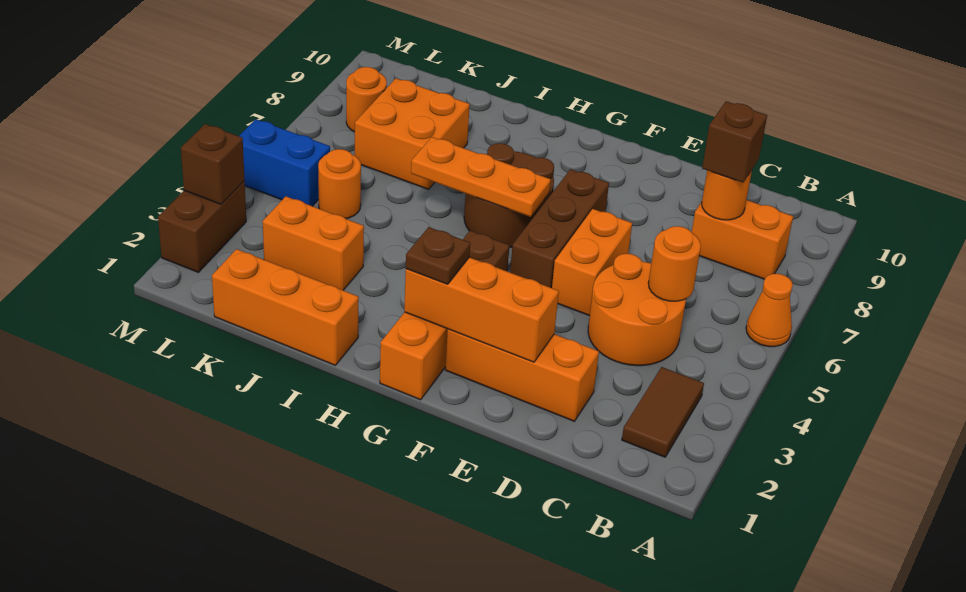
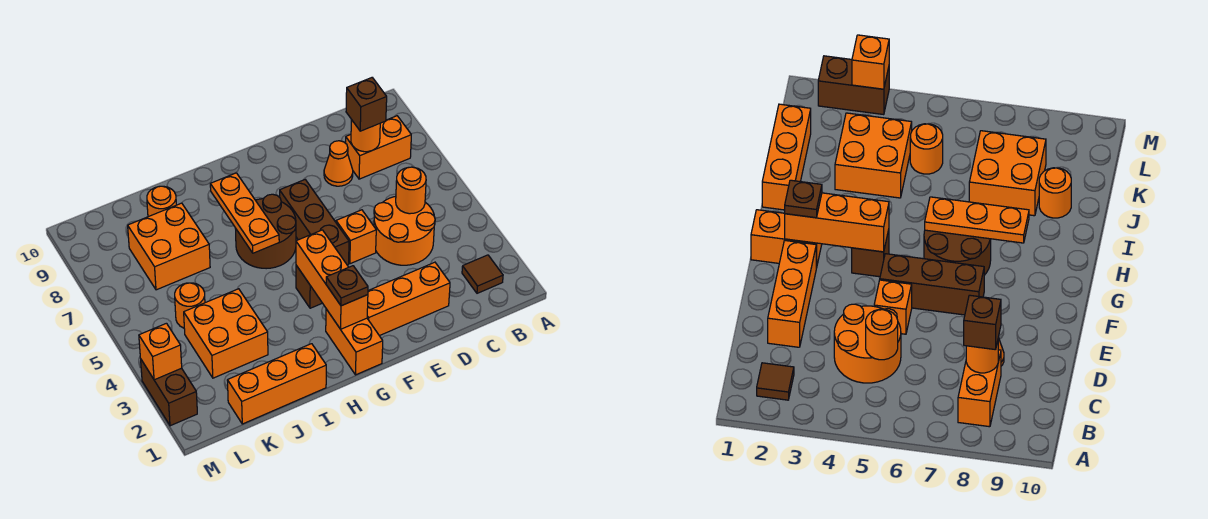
orange 1x1 cone [746,274,793,347] -> orange 1x1 cone moved to [324,141,353,186]
brown 1x2 tile [622,367,704,457] -> brown 1x1 tile [462,255,503,293]
orange 1x3 brick [404,257,559,362] -> orange 1x3 brick turned to [296,230,368,329]
orange 1x2 brick [552,209,632,316] -> orange 1x1 brick [336,210,376,264]
orange 1x3 plate [411,137,551,217] -> orange 1x3 plate turned to [210,173,279,253]
orange 1x2 brick [263,196,364,290] -> orange 2x2 brick [184,289,268,378]
blue 1x2 brick [239,119,330,206] -> none
orange 1x1 round brick [346,67,387,132] -> orange 1x1 round brick moved to [147,186,176,217]
brown 1x1 brick [181,124,245,204] -> orange 1x1 brick [139,323,182,380]

